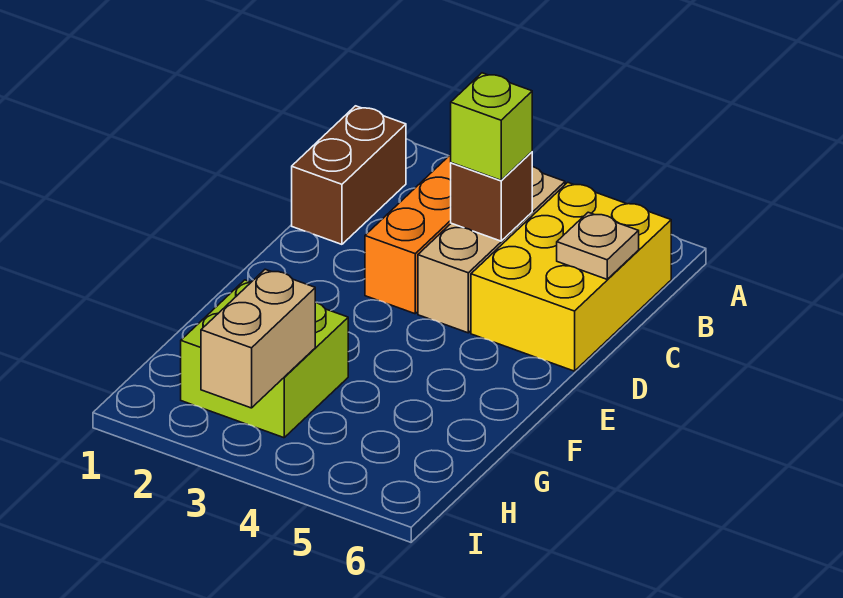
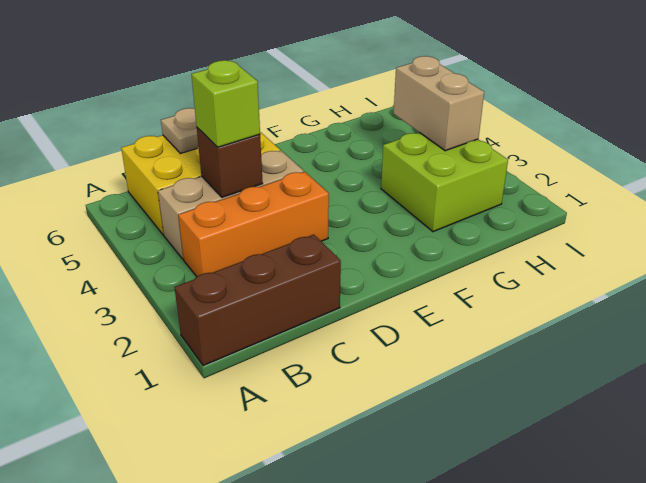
brown 1x2 brick [292,106,406,244] -> brown 1x3 brick [174,235,341,366]
tan 1x2 brick [201,269,315,408] -> tan 1x2 brick turned to [394,56,484,151]

